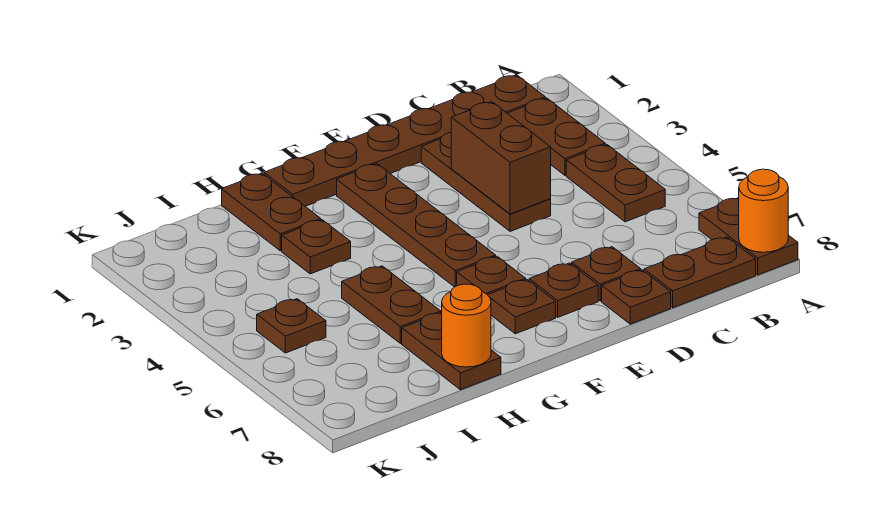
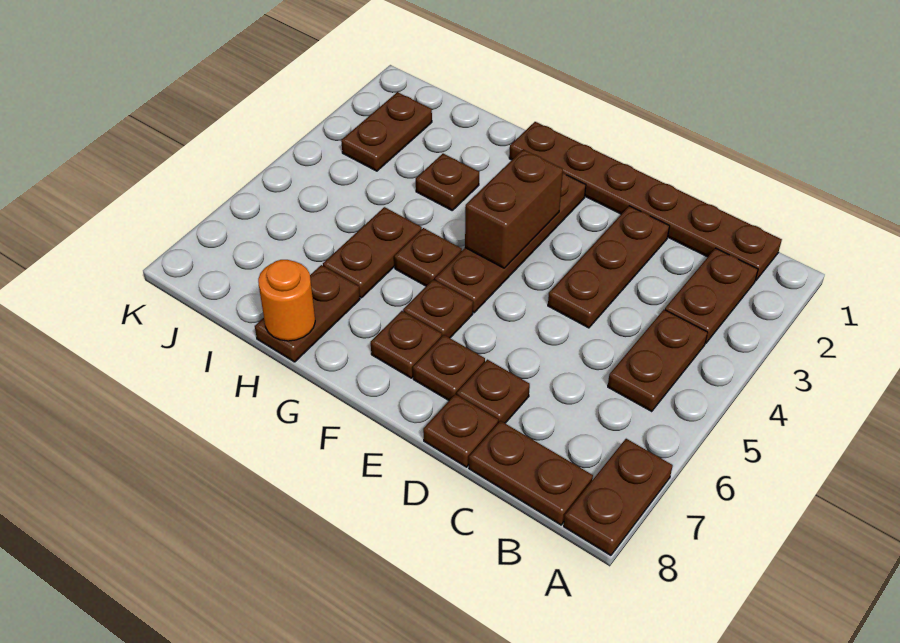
orange 1x1 round brick [739,169,788,252] -> none
brown 1x2 brick [451,102,551,214] -> brown 1x2 brick moved to [465,149,563,268]
brown 1x2 plate [222,173,321,251] -> brown 1x2 plate moved to [341,92,432,171]
brown 1x1 plate [257,299,326,353] -> brown 1x1 plate moved to [394,228,462,286]

